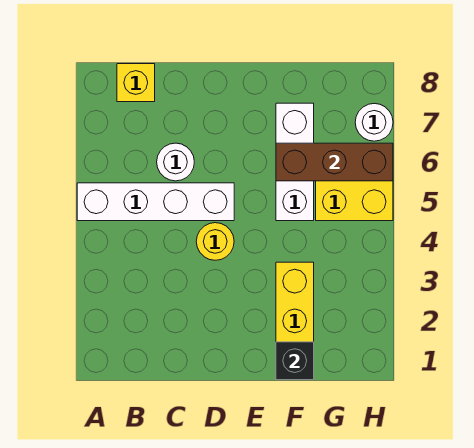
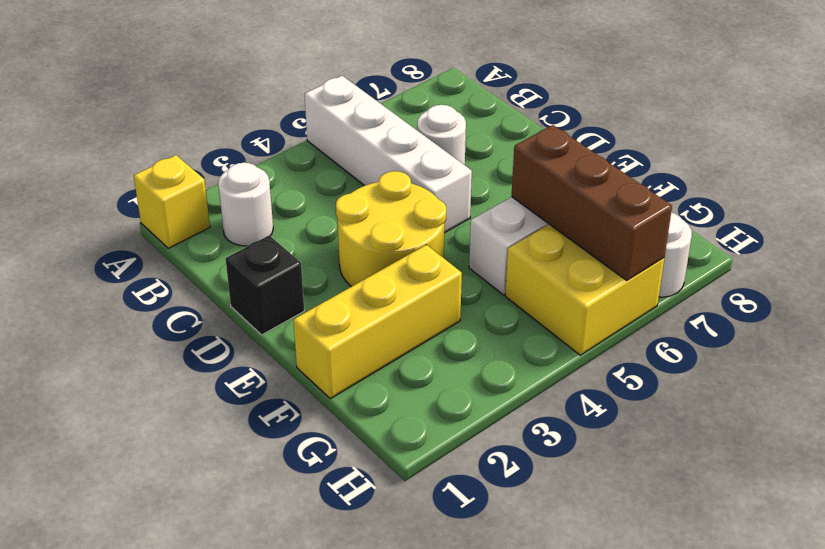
none -> white 1x1 round brick [218,163,273,246]
yellow 1x1 brick [117,64,155,102] -> yellow 1x1 brick moved to [134,155,210,248]
yellow 1x1 round brick [196,223,234,260] -> yellow 2x2 round brick [336,171,446,287]
black 1x1 brick [276,342,314,380] -> black 1x1 brick moved to [226,235,304,335]

